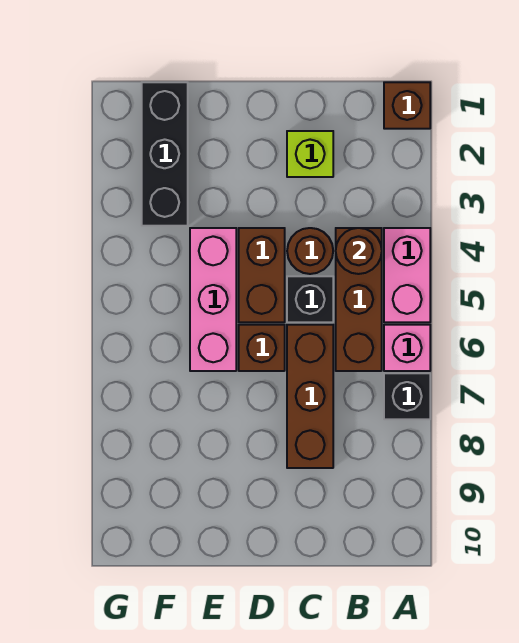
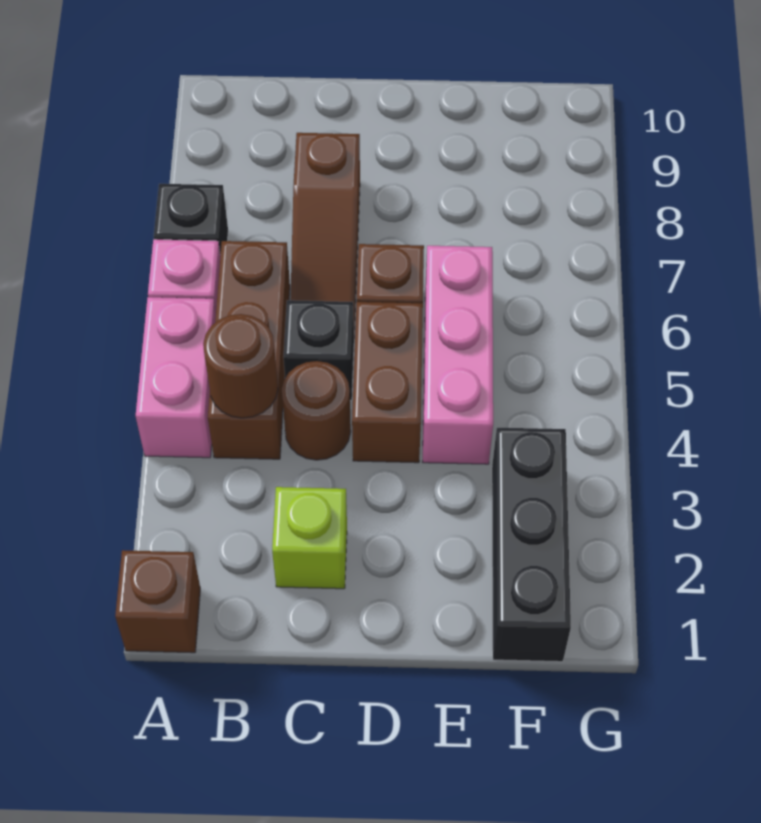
brown 1x3 brick [287,325,333,468] -> brown 1x3 slope [290,133,360,330]

